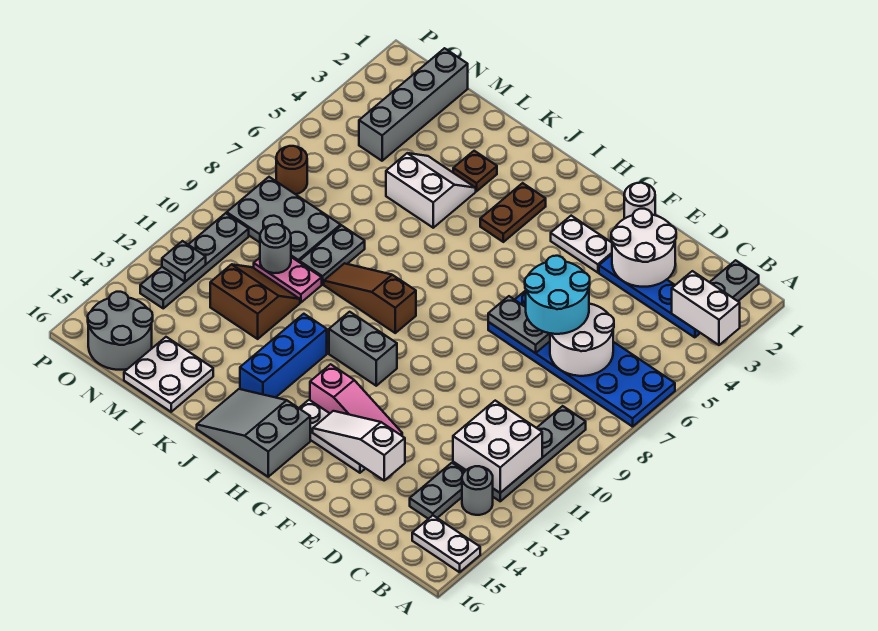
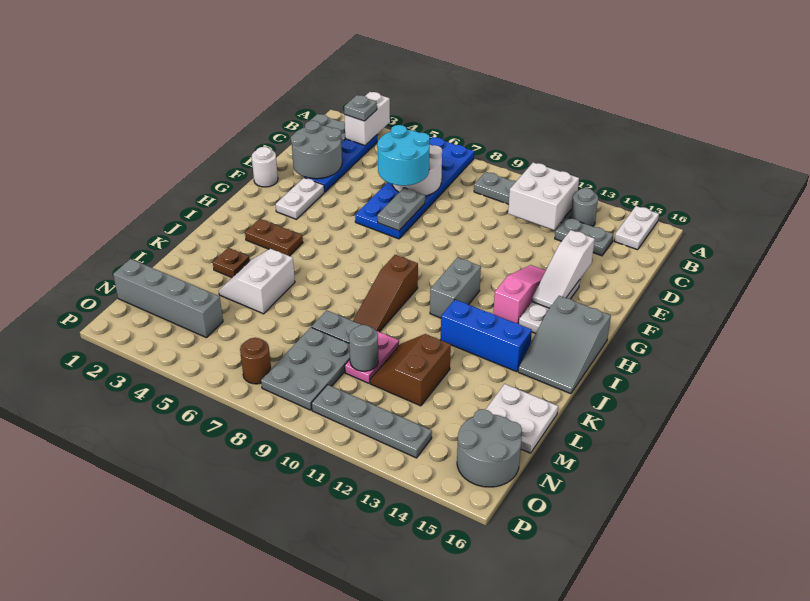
white 2x2 round brick [611,209,676,287] -> grey 2x2 round brick [291,121,342,179]
grey 1x1 plate [162,241,206,282] -> grey 1x1 plate moved to [344,95,377,121]

